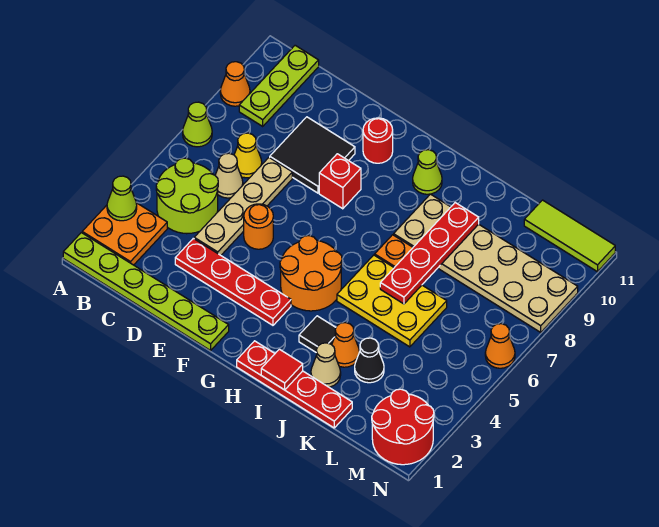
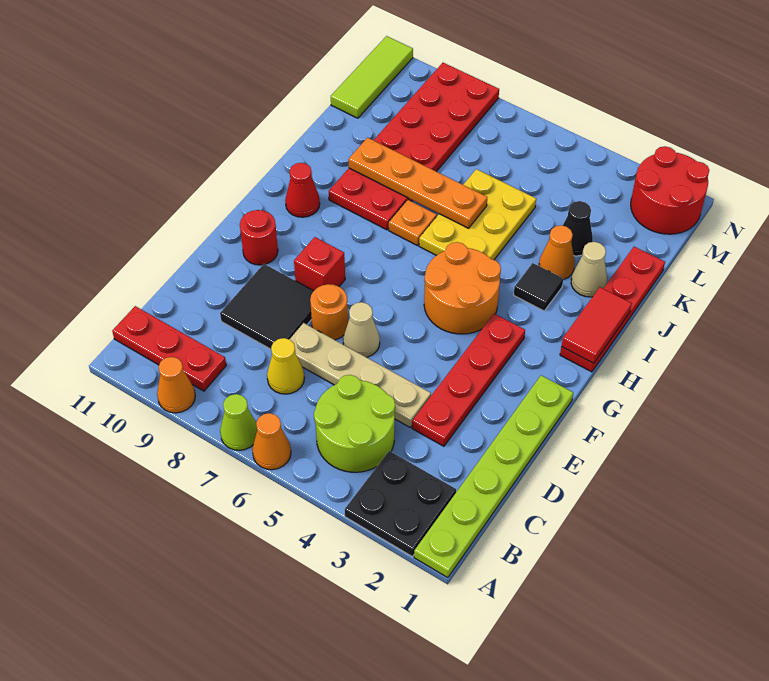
orange 2x2 plate [82,203,167,265] -> black 2x2 plate [345,451,456,556]
lime 1x1 cone [107,176,137,221] -> none
lime 1x3 plate [239,45,319,126] -> red 1x3 plate [112,306,226,391]
tan 1x1 cone [215,153,243,198] -> tan 1x1 cone moved to [343,302,380,357]
orange 1x1 round brick [244,204,273,249] -> orange 1x1 round brick moved to [310,284,348,340]
lime 1x1 cone [413,150,442,194] -> red 1x1 cone [285,163,320,217]
red 1x1 tile [261,349,303,390] -> red 1x2 tile [561,287,632,363]
tan 2x6 plate [394,194,578,332] -> red 2x6 plate [329,63,499,230]
red 1x4 plate [380,203,479,304] -> orange 1x4 plate [348,138,487,228]
orange 1x1 cone [485,324,515,368] -> orange 1x1 cone moved to [252,413,291,470]

